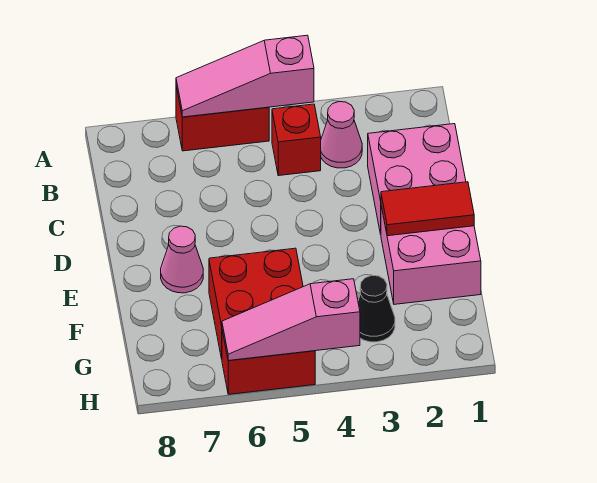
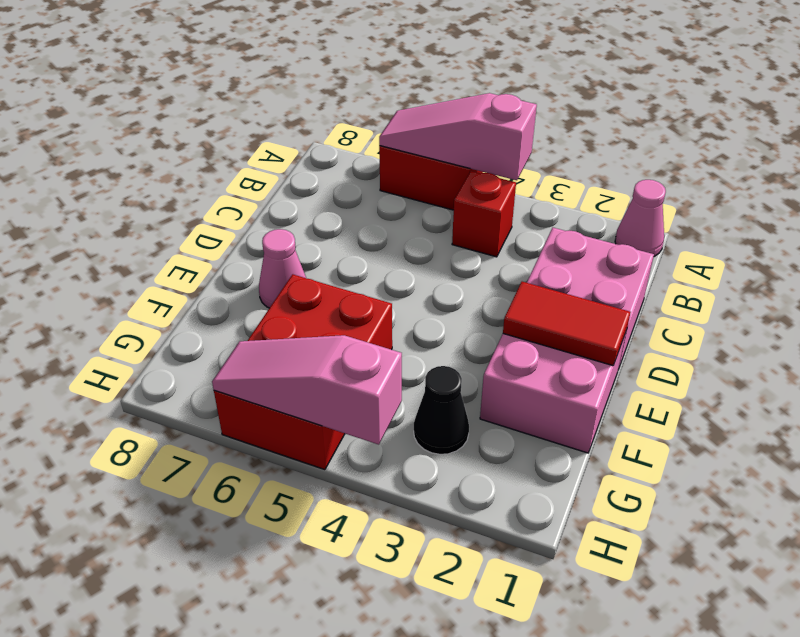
pink 1x1 cone [321,102,362,168] -> pink 1x1 cone moved to [615,180,666,257]

